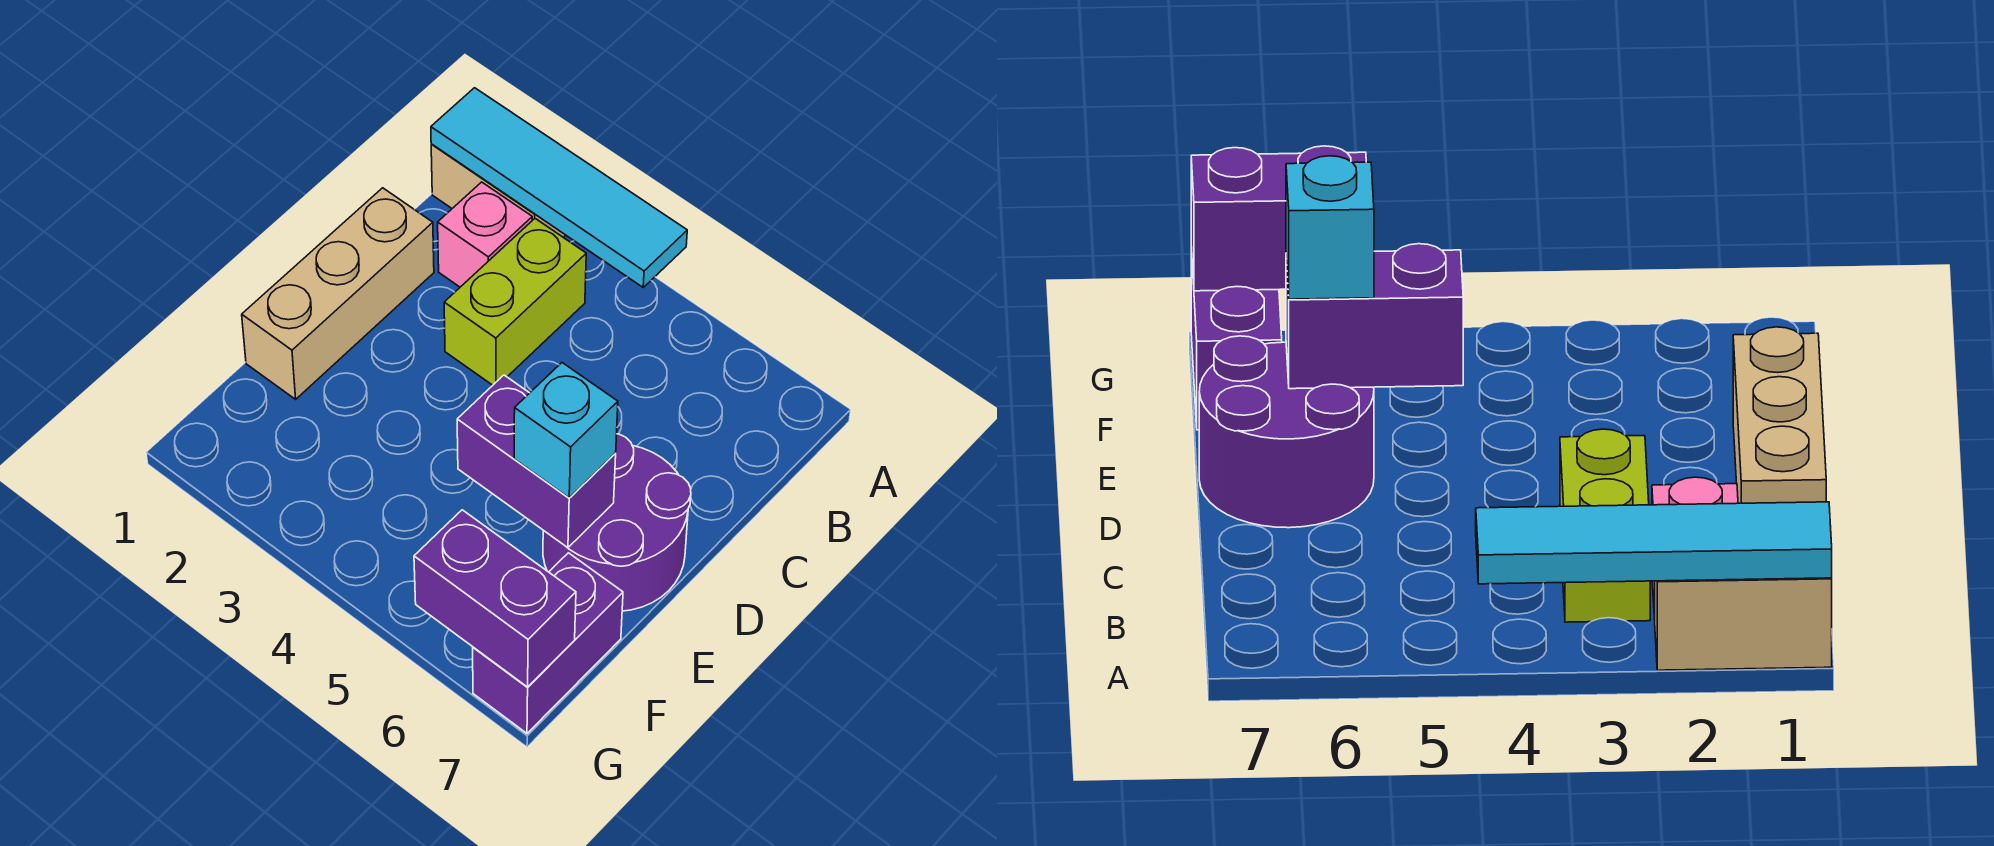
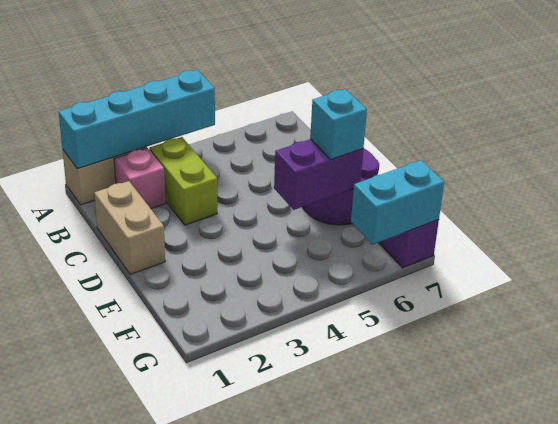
cyan 1x4 tile [431,88,687,287] -> cyan 1x4 brick [59,70,215,169]
tan 1x3 brick [242,188,434,399] -> tan 1x2 brick [94,181,165,274]
purple 1x2 brick [414,510,576,687] -> cyan 1x2 brick [351,160,444,245]

